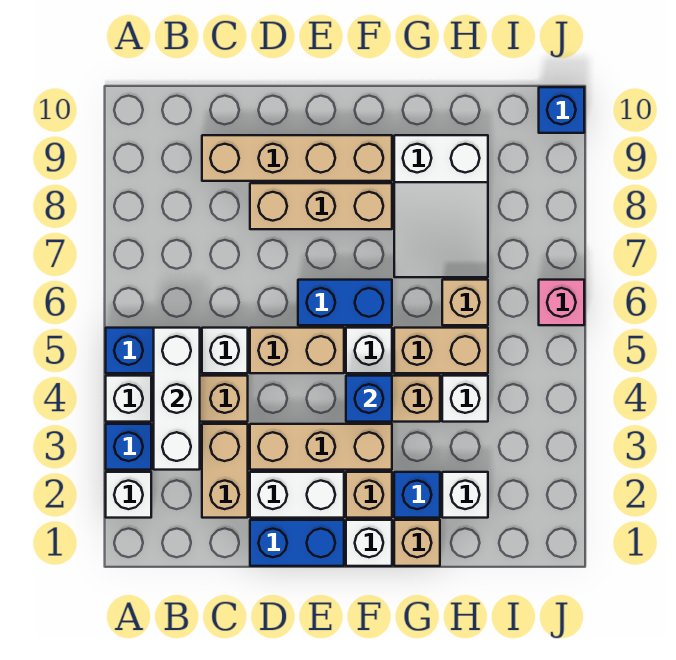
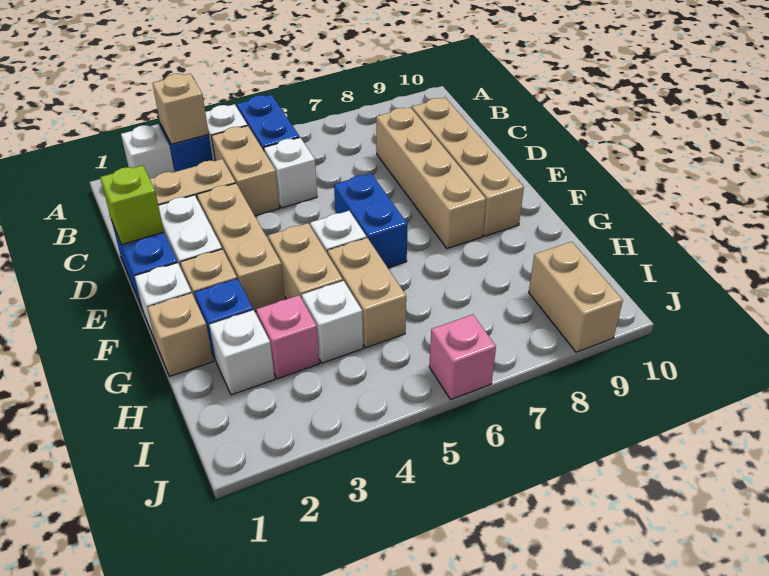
white 1x3 brick [154,328,200,470] -> none
none -> lime 1x1 brick [100,165,164,244]
tan 1x2 brick [250,328,344,373] -> tan 1x2 brick moved to [529,242,623,352]
tan 1x3 brick [250,183,392,229] -> tan 1x4 brick [376,107,486,248]
blue 1x1 brick [346,376,392,422] -> none
white 2x3 slope [394,135,488,277] -> none
none -> pink 1x1 brick [256,295,320,379]
tan 1x1 brick [442,280,488,325] -> tan 1x1 brick moved to [153,74,209,144]
blue 1x1 brick [539,87,584,133] -> none

